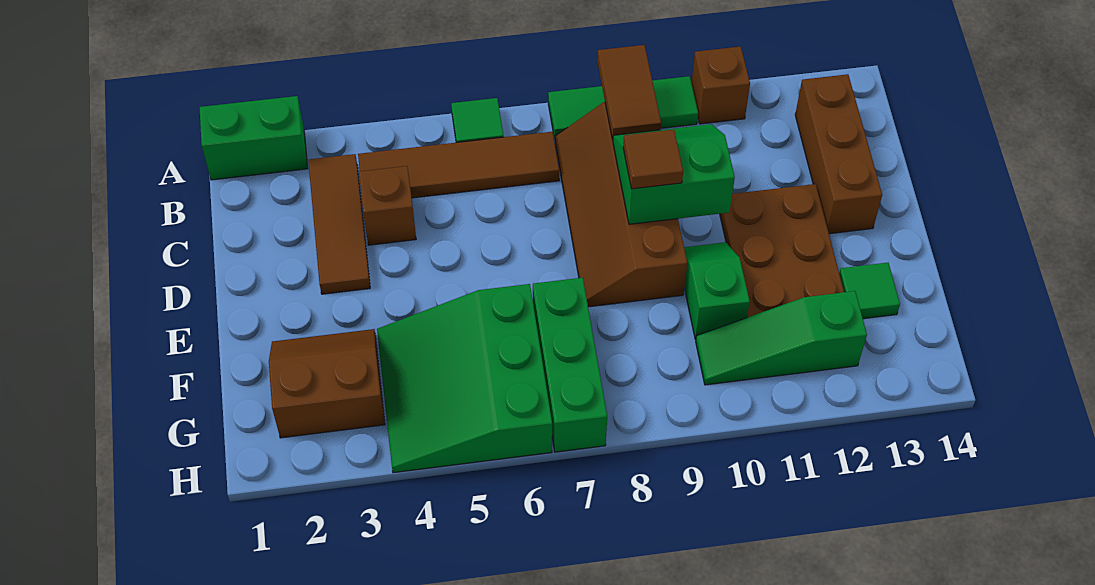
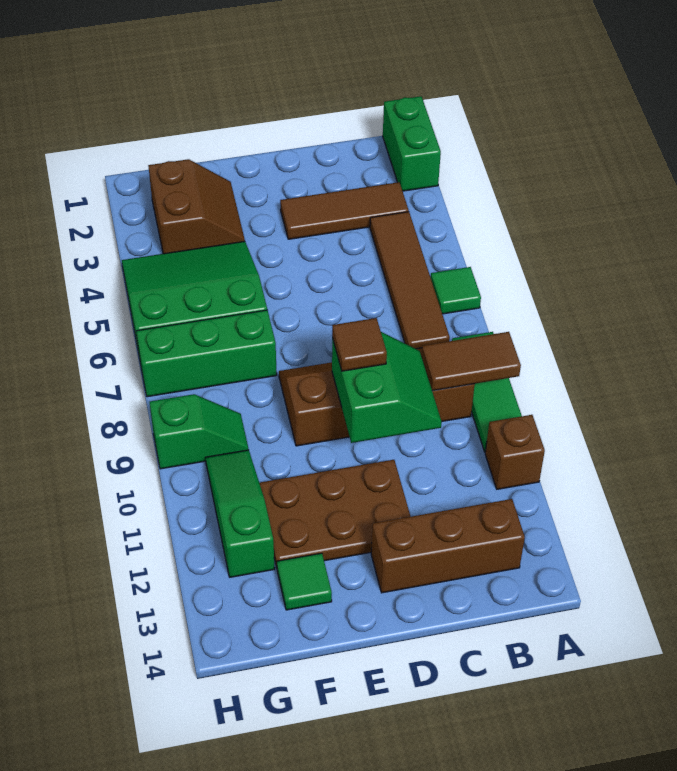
brown 1x1 brick [359,166,416,245] -> none
green 1x2 slope [684,242,750,339] -> green 1x2 slope moved to [149,394,249,469]

